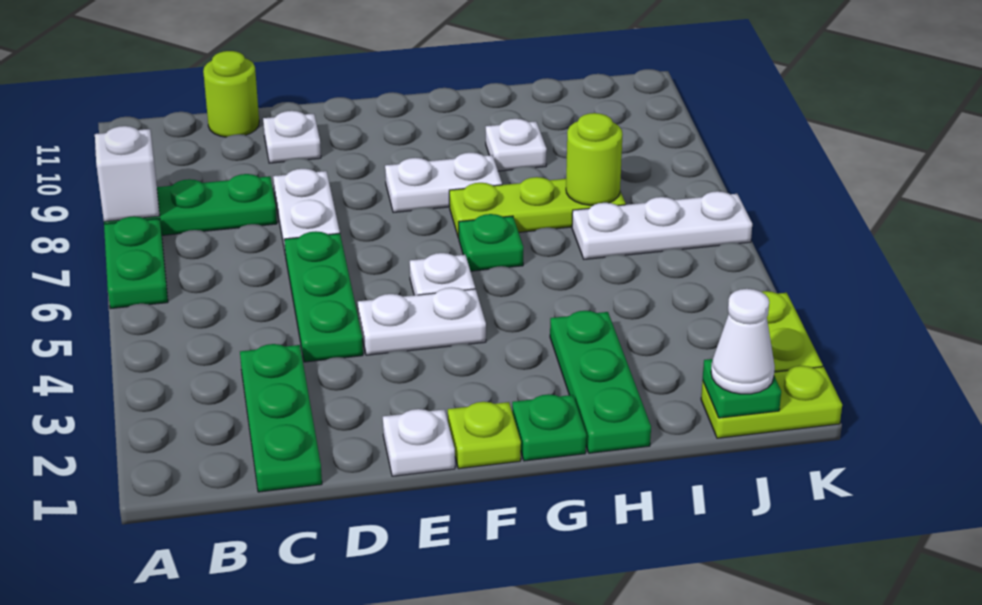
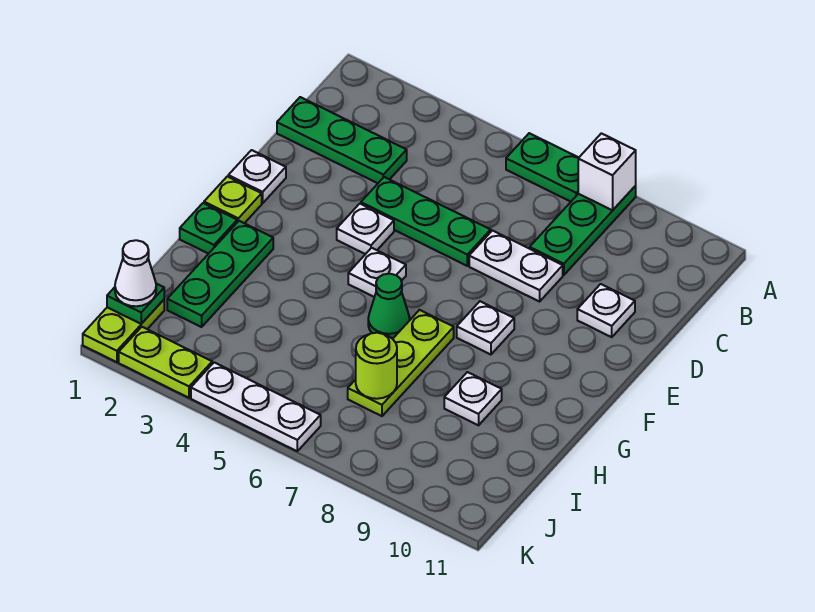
lime 1x1 round brick [203,51,259,137] -> none
white 1x2 plate [358,288,486,355] -> white 1x1 plate [337,204,394,254]
white 1x2 plate [385,153,502,213] -> white 1x1 plate [457,301,514,355]
green 1x1 plate [459,214,523,271] -> green 1x1 cone [368,274,410,339]
green 1x3 plate [550,311,651,453] -> green 1x3 plate turned to [167,221,273,327]
white 1x3 plate [572,191,752,259] -> white 1x3 plate turned to [191,363,321,451]

